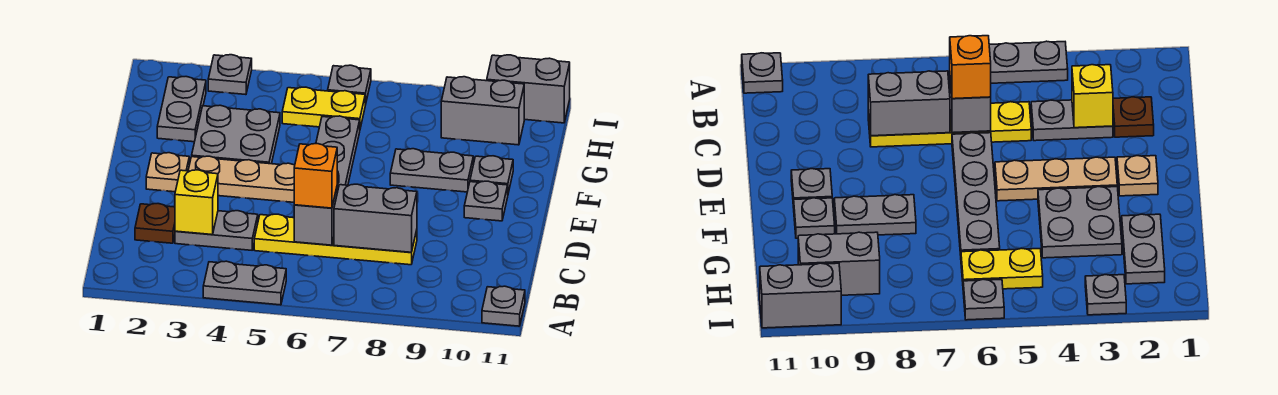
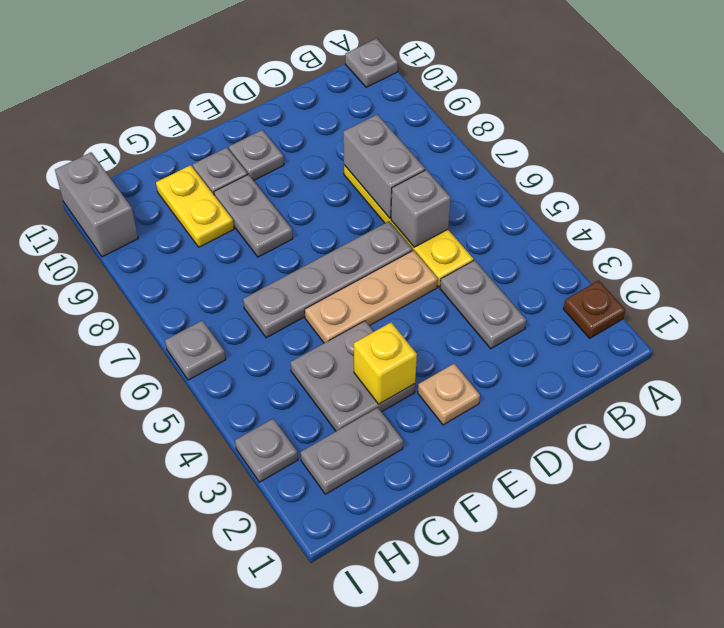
grey 1x2 plate [203,261,286,305] -> none
brown 1x1 plate [135,204,175,243] -> brown 1x1 plate moved to [563,280,625,338]
yellow 1x1 brick [175,170,218,235] -> yellow 1x1 brick moved to [354,322,417,404]
orange 1x1 brick [294,144,337,208] -> none
tan 1x3 plate [188,156,295,202] -> tan 1x3 plate turned to [305,250,438,343]
yellow 1x2 plate [282,87,365,128] -> yellow 1x2 plate moved to [156,165,234,247]
grey 1x2 brick [441,77,524,145] -> none

